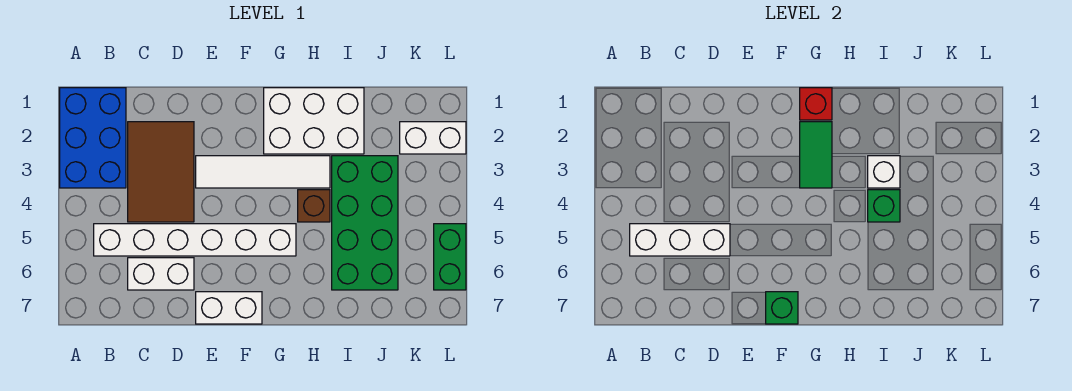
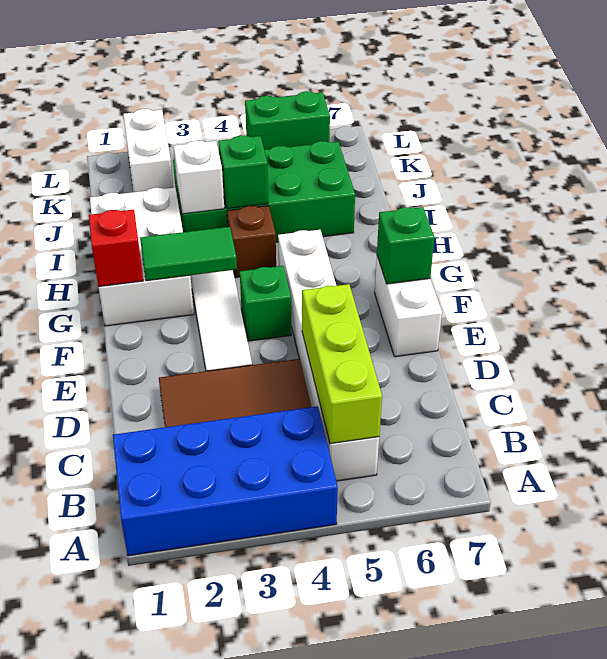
blue 2x3 brick [60,88,126,188] -> blue 2x4 brick [113,406,338,556]
white 1x3 brick [630,224,730,256] -> lime 1x3 brick [302,284,382,444]
white 1x2 brick [128,258,194,290] -> none
none -> green 1x1 brick [240,266,291,341]

